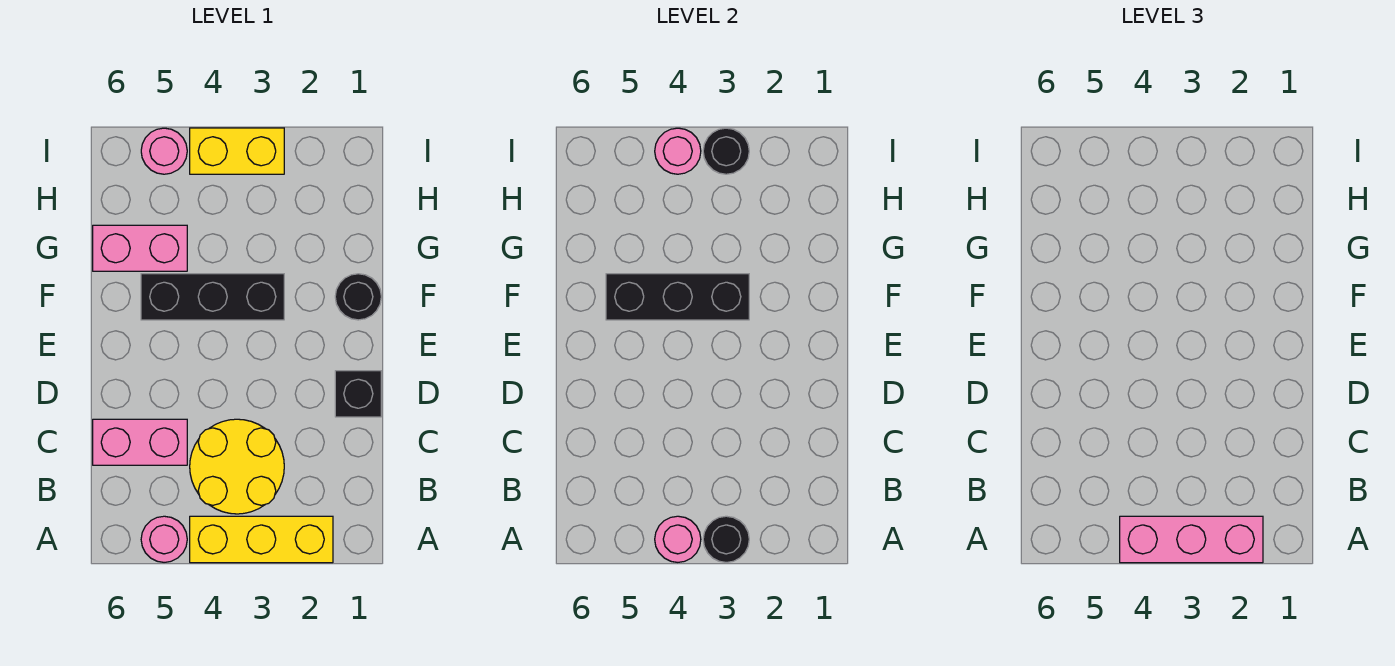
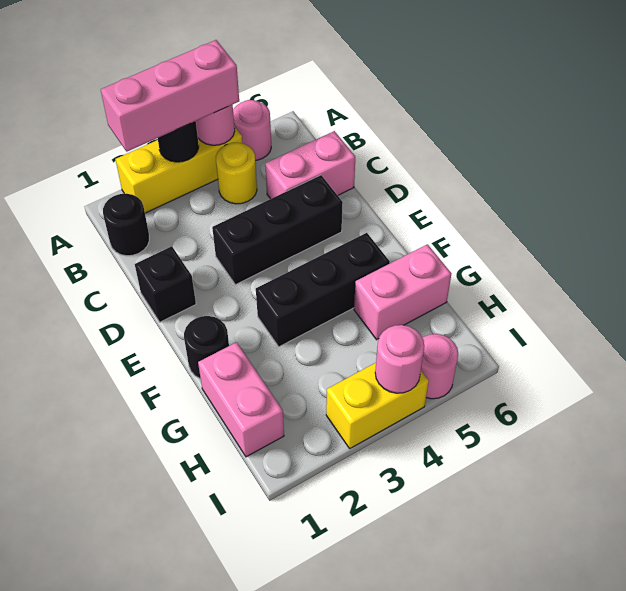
yellow 2x2 round brick [190,419,284,514] -> yellow 1x1 round brick [216,142,257,204]
black 1x3 brick [606,274,749,320] -> black 1x3 brick moved to [212,175,343,285]
none -> pink 1x2 brick [198,342,284,457]
black 1x1 round brick [703,128,749,174] -> black 1x1 round brick moved to [103,194,149,256]

